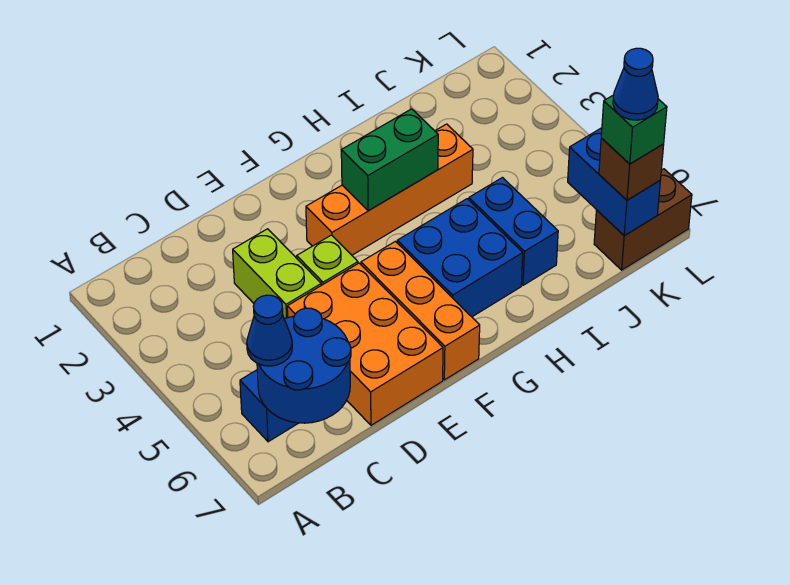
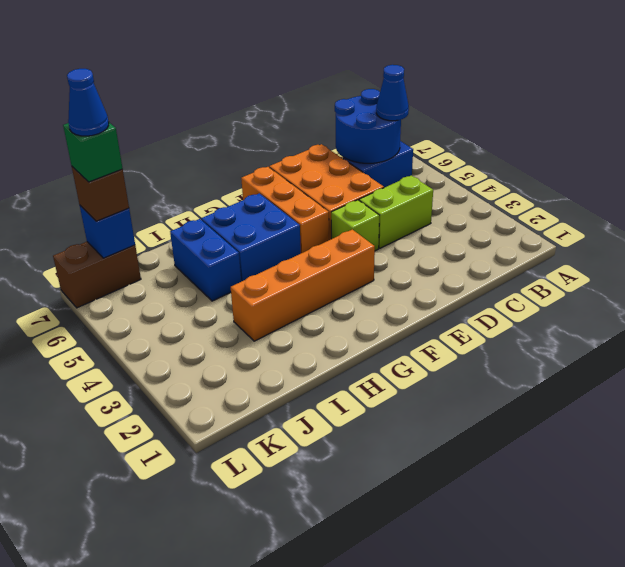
lime 1x2 brick [233,229,321,319] -> lime 1x2 brick turned to [359,176,433,248]
green 1x2 brick [341,109,438,211] -> none
blue 1x2 brick [568,128,660,236] -> blue 1x1 brick [80,206,135,258]

